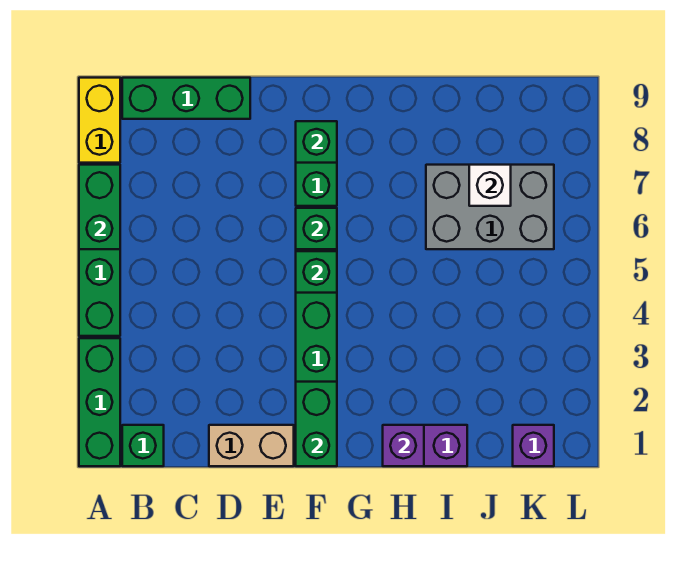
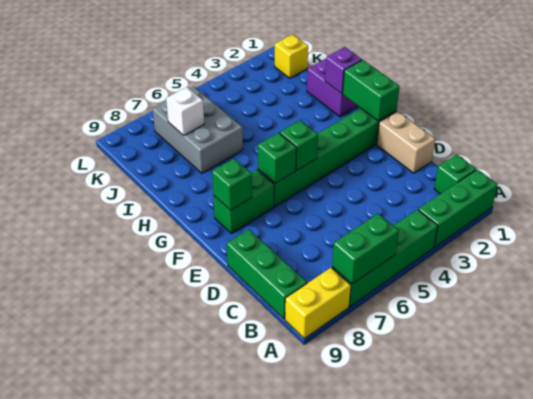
green 1x2 brick [296,382,337,466] -> green 1x2 brick turned to [342,60,400,121]
purple 1x1 brick [513,425,554,466] -> yellow 1x1 brick [275,34,308,78]

